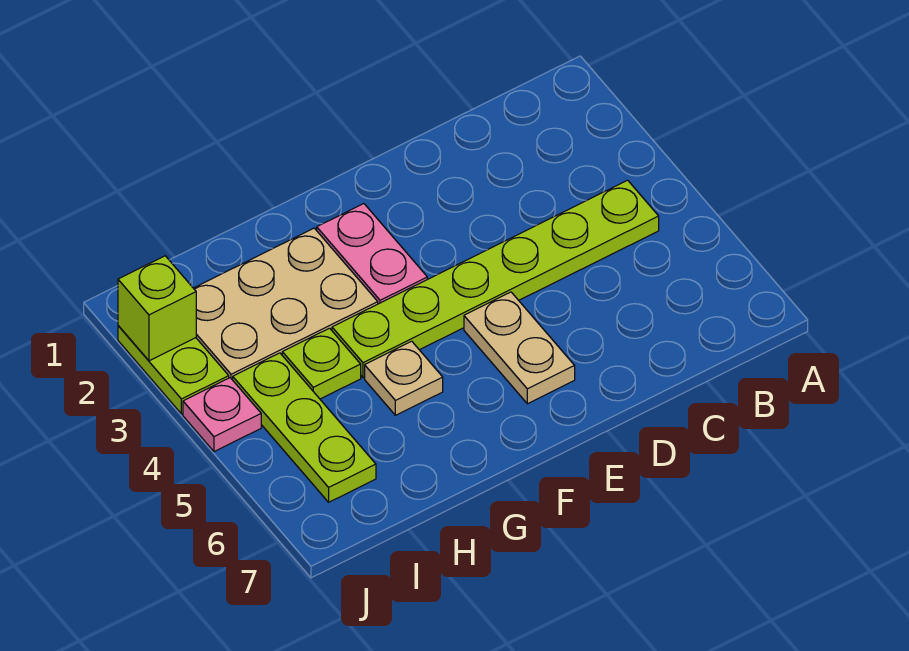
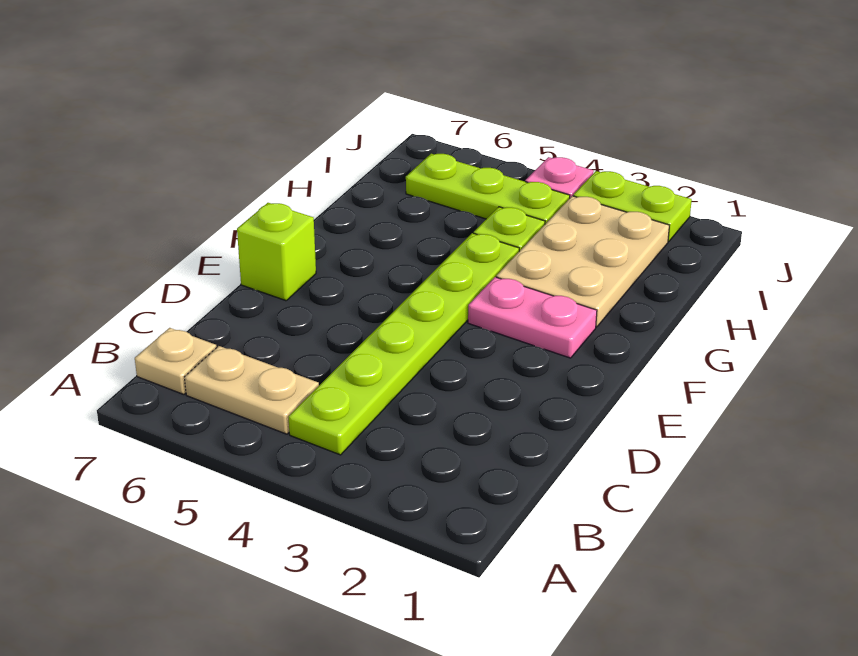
tan 1x2 plate [464,292,575,404] -> tan 1x2 plate moved to [185,346,319,434]
tan 1x1 plate [365,341,443,415] -> tan 1x1 plate moved to [135,328,217,394]
lime 1x1 brick [118,256,196,361] -> lime 1x1 brick moved to [237,203,316,301]

